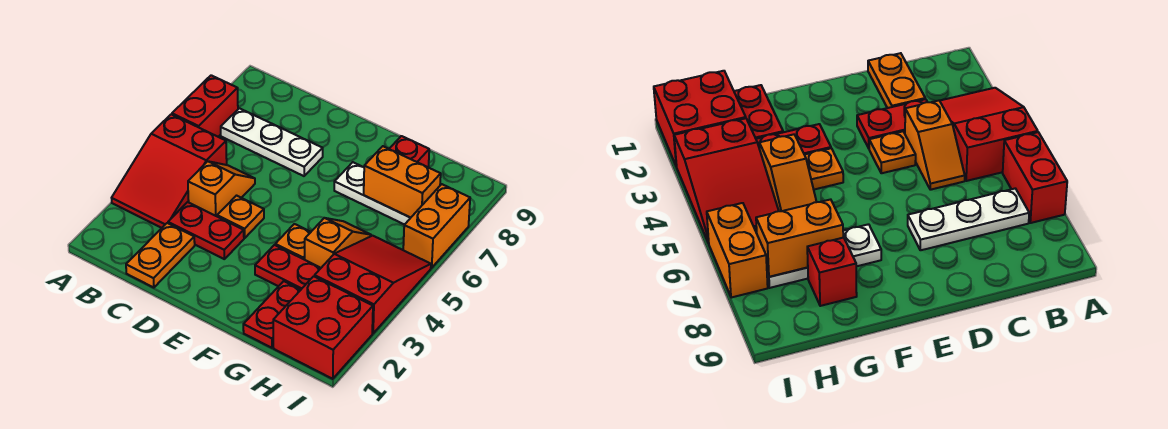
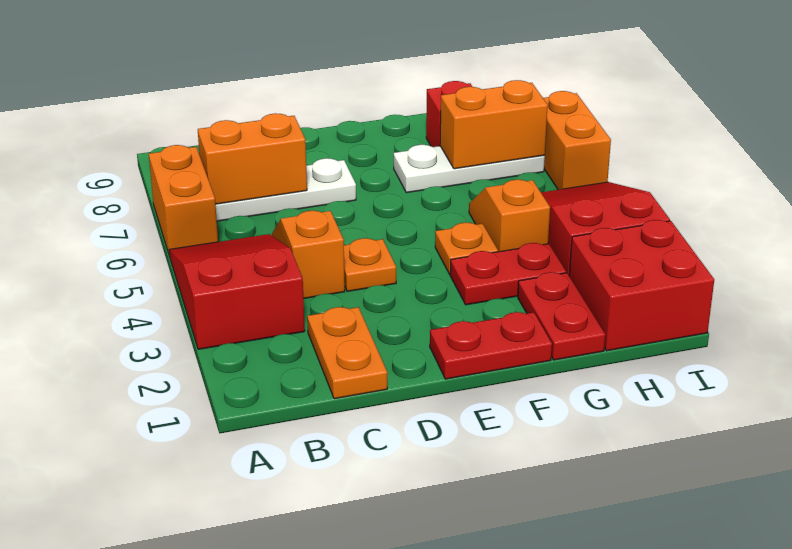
red 2x3 slope [112,114,227,228] -> red 2x3 slope turned to [169,234,305,349]
red 1x2 brick [172,75,238,137] -> orange 1x2 brick [149,145,218,256]
none -> orange 1x2 brick [198,113,307,204]
red 1x2 plate [168,202,244,259] -> red 1x2 plate moved to [430,312,552,379]

